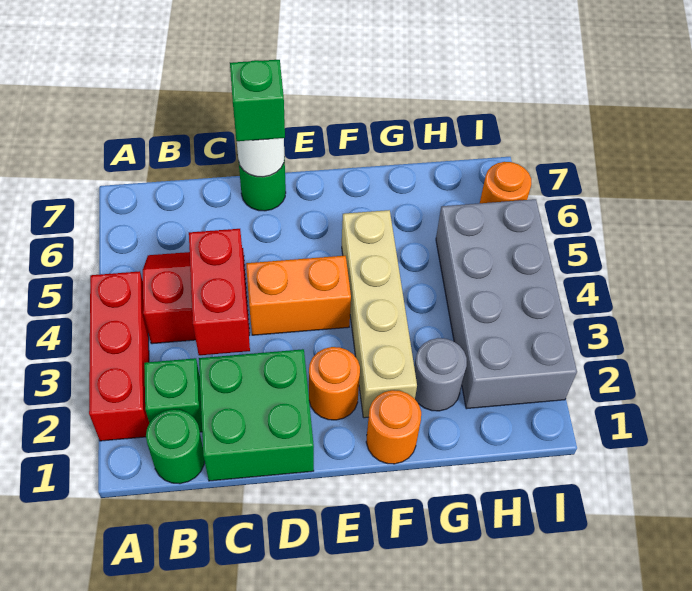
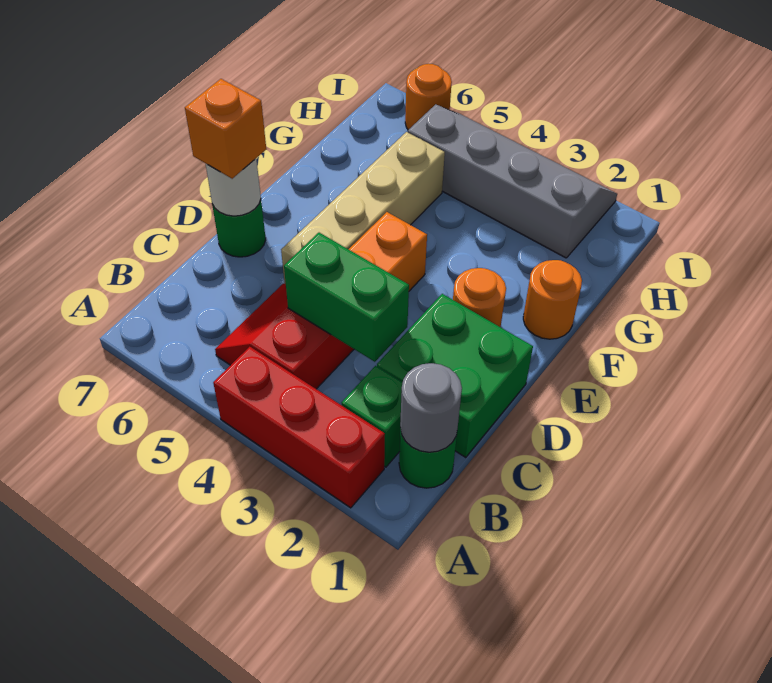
red 1x2 brick [189,229,250,355] -> green 1x2 brick [284,233,409,362]
green 1x1 brick [230,60,285,141] -> orange 1x1 brick [185,79,266,179]
tan 1x4 brick [342,210,417,418] -> tan 1x4 brick turned to [281,132,445,283]
grey 1x1 round brick [414,338,467,411] -> grey 1x1 round brick moved to [400,363,462,452]
grey 2x4 brick [436,199,577,409] -> grey 2x4 slope [408,104,617,258]

